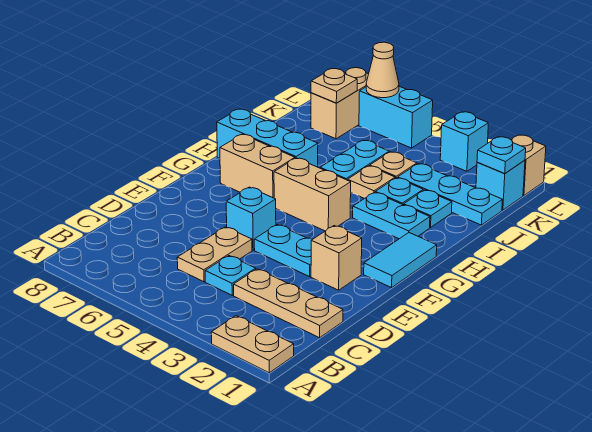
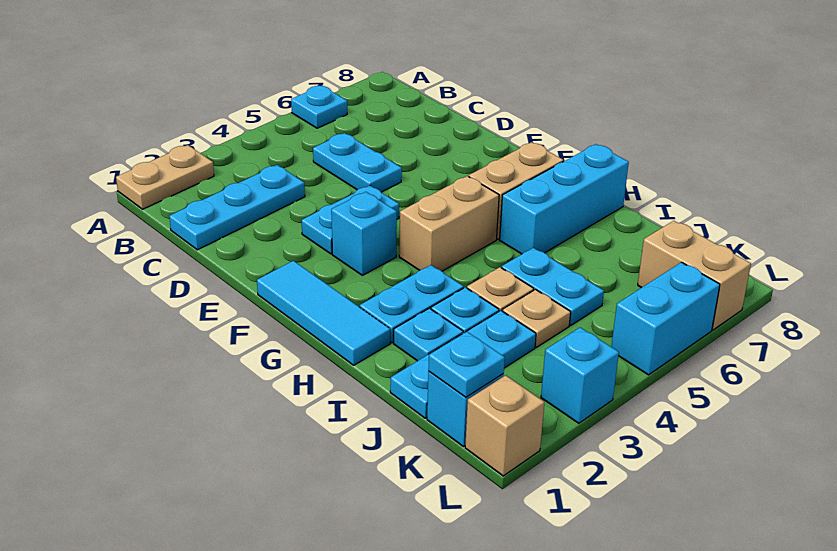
tan 1x3 plate [234,269,343,338] -> cyan 1x3 plate [169,165,305,250]
cyan 1x1 plate [205,256,256,295] -> cyan 1x1 plate moved to [291,86,347,128]
tan 1x2 plate [177,227,252,282] -> cyan 1x2 plate [313,133,402,192]
tan 1x1 brick [311,226,362,290] -> none
cyan 1x1 brick [226,187,276,250] -> cyan 1x1 brick moved to [331,192,397,275]
cyan 1x2 tile [364,233,437,288] -> cyan 1x3 tile [257,261,390,365]
tan 1x1 plate [311,69,357,103] -> none
tan 1x1 cone [366,42,399,98] -> none

